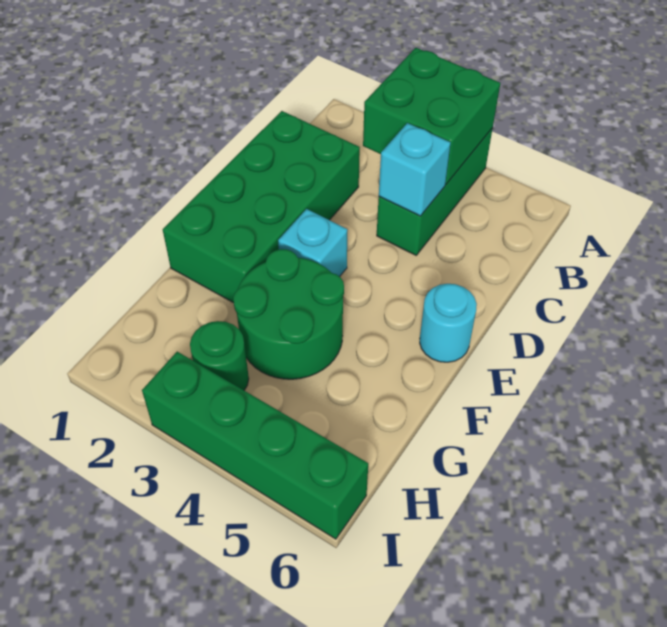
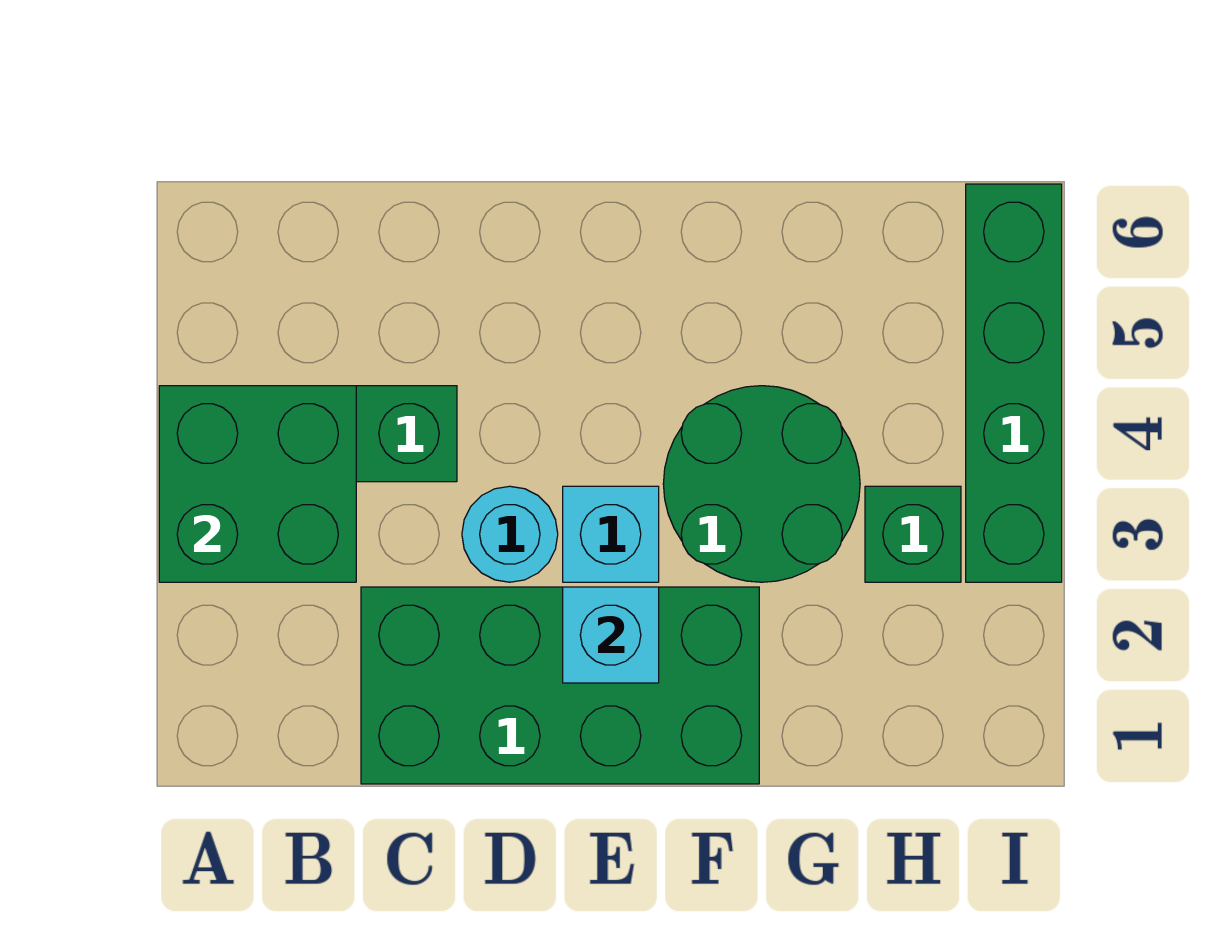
cyan 1x1 brick [379,123,451,216] -> cyan 1x1 brick moved to [563,587,659,683]
cyan 1x1 round brick [420,284,477,362] -> cyan 1x1 round brick moved to [462,486,558,582]
green 1x1 round brick [190,321,249,390] -> green 1x1 brick [865,486,961,582]

